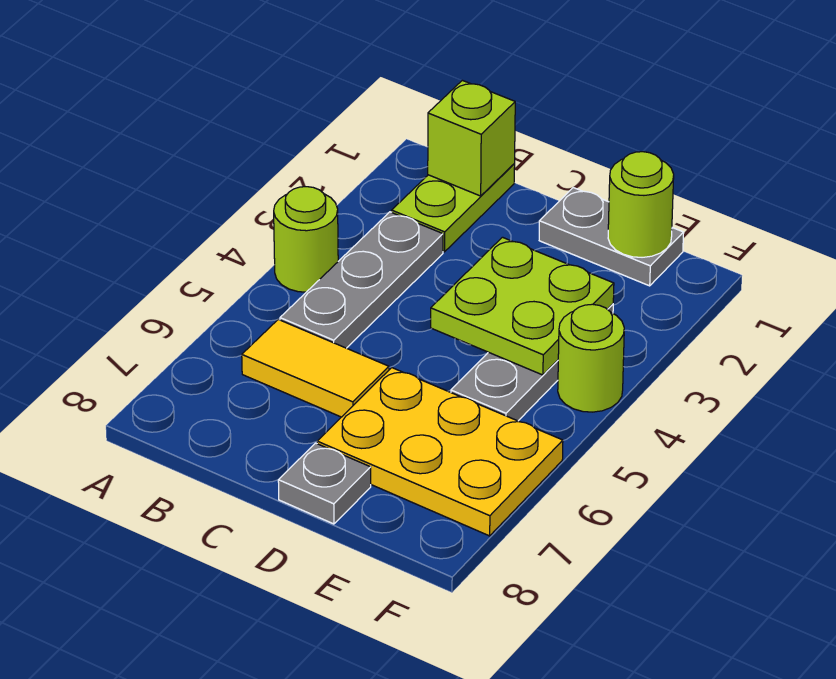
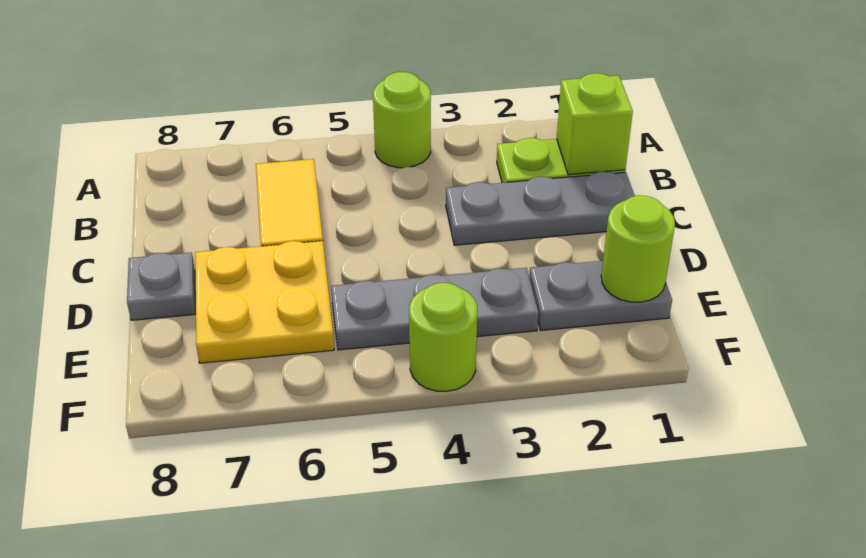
grey 1x3 plate [280,212,443,348] -> grey 1x3 plate moved to [446,171,635,245]
grey 1x2 plate [539,188,684,286] -> grey 1x2 plate turned to [529,261,672,330]
lime 2x2 plate [431,237,614,375] -> none
yellow 2x3 plate [317,368,563,536] -> yellow 2x2 plate [195,241,334,363]

